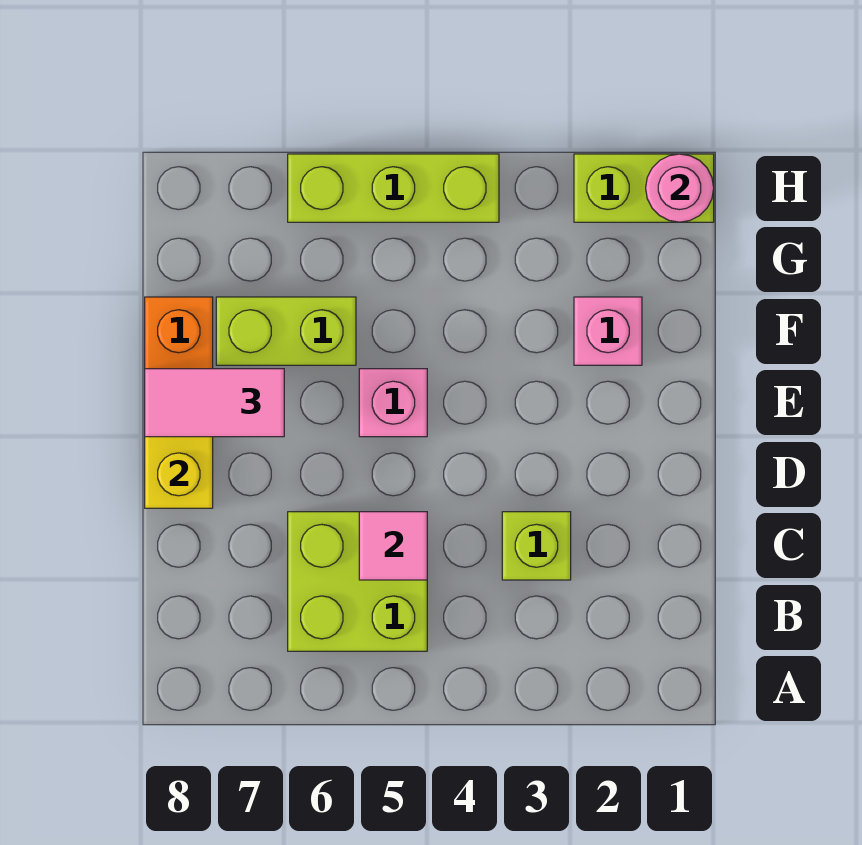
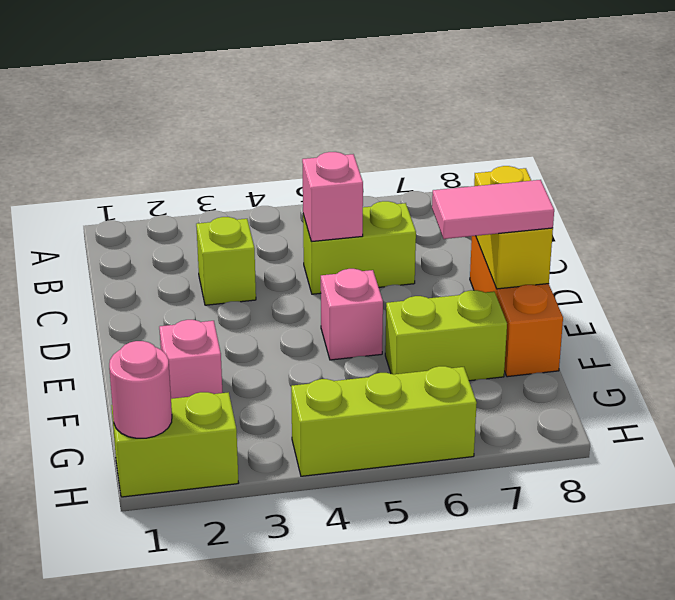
lime 2x2 brick [288,512,427,651] -> lime 1x2 brick [303,201,416,294]
pink 1x1 tile [359,512,427,580] -> pink 1x1 brick [302,152,363,242]

